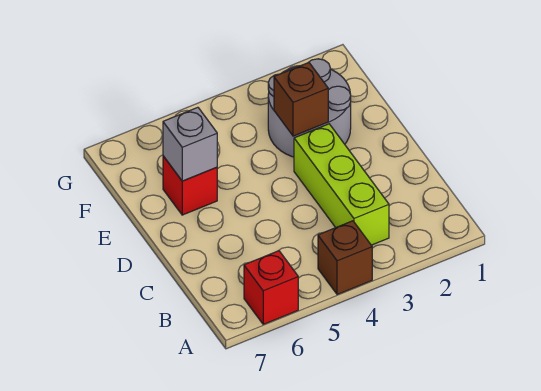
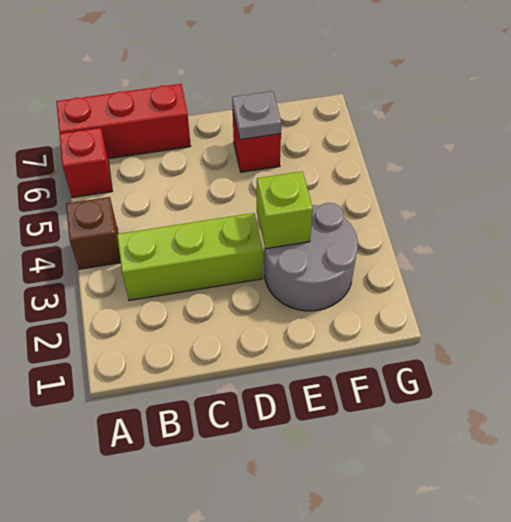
none -> red 1x3 brick [56,84,191,159]
brown 1x1 brick [274,62,328,136] -> lime 1x1 brick [257,172,313,249]
grey 1x1 brick [163,107,217,181] -> grey 1x1 plate [232,91,281,140]

